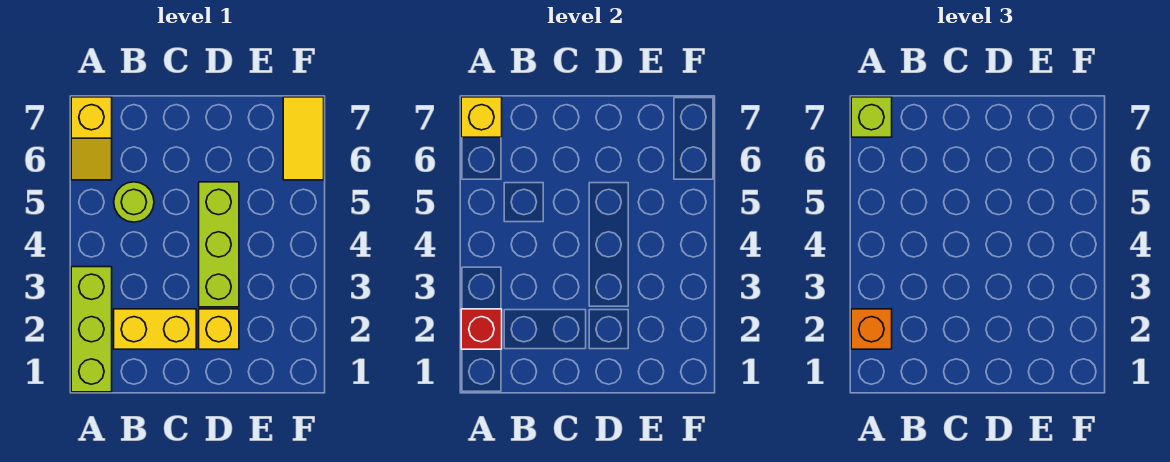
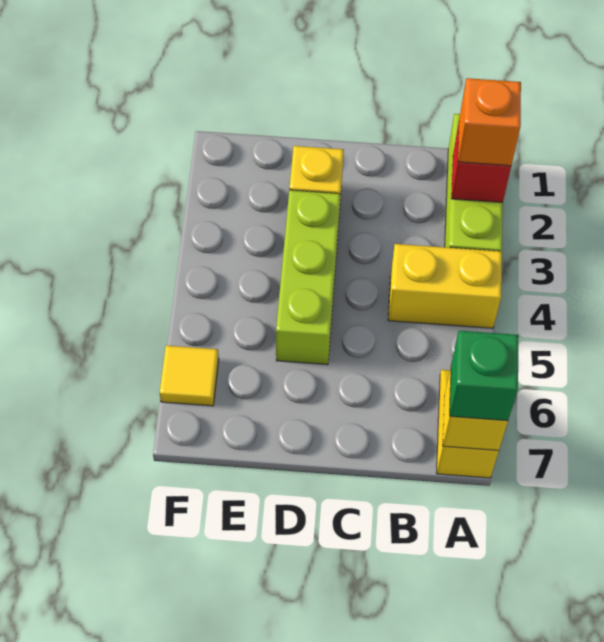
lime 1x1 brick [851,97,892,137] -> green 1x1 brick [450,331,519,421]
yellow 1x2 brick [114,309,196,349] -> yellow 1x2 brick moved to [388,244,502,328]
lime 1x1 round brick [114,182,154,222] -> none
yellow 1x2 tile [283,97,324,180] -> yellow 1x1 tile [160,345,219,406]

